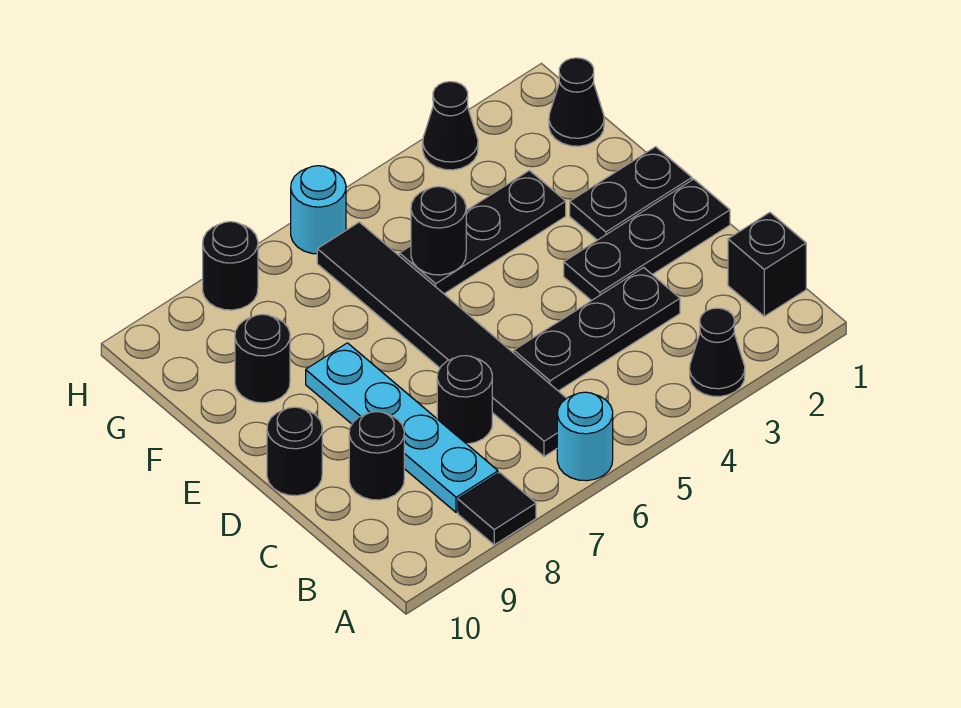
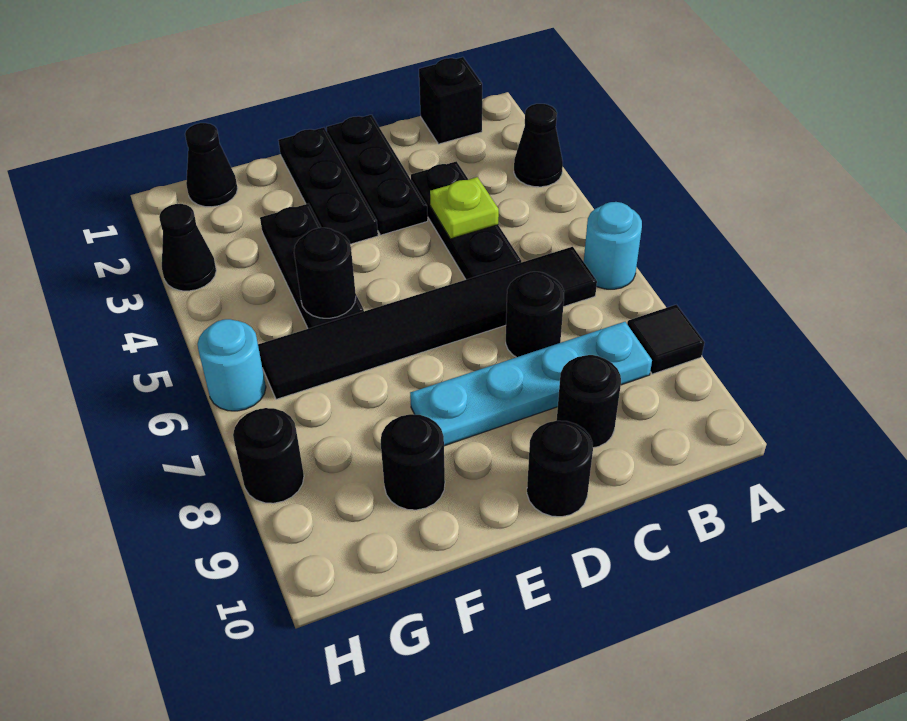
none -> lime 1x1 plate [430,177,499,239]
black 1x2 plate [570,147,692,240] -> black 1x3 plate [278,127,378,244]

